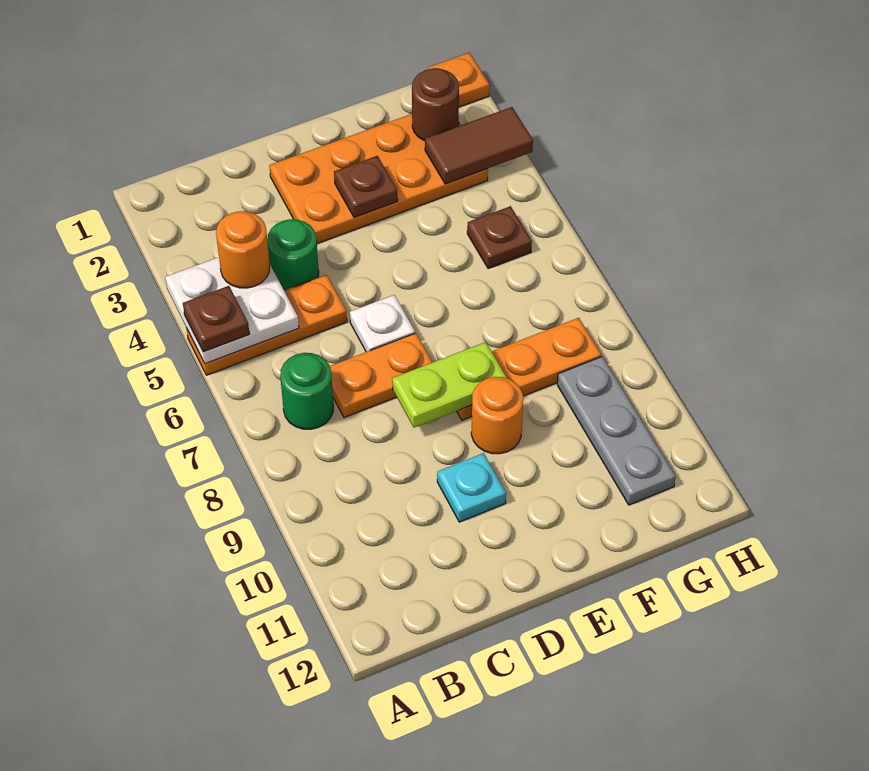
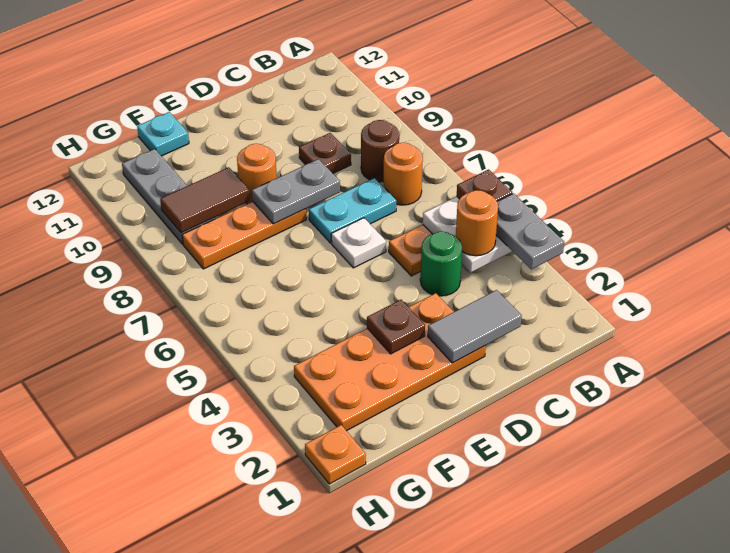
none -> grey 1x2 plate [496,193,564,269]
green 1x1 round brick [280,353,333,429] -> orange 1x1 round brick [384,143,423,205]
none -> grey 1x2 tile [428,290,522,363]
orange 1x2 plate [330,333,433,418] -> cyan 1x2 plate [309,178,396,243]
lime 1x2 plate [392,342,507,428] -> grey 1x2 plate [252,159,340,224]
cyan 1x1 plate [437,453,506,522] -> cyan 1x1 plate moved to [137,112,189,156]
brown 1x1 round brick [412,68,459,141] -> brown 1x1 round brick moved to [361,120,399,182]
brown 1x2 tile [425,107,533,184] -> brown 1x2 tile moved to [160,167,250,233]
brown 1x1 plate [467,206,532,269] -> brown 1x1 plate moved to [299,133,351,173]

